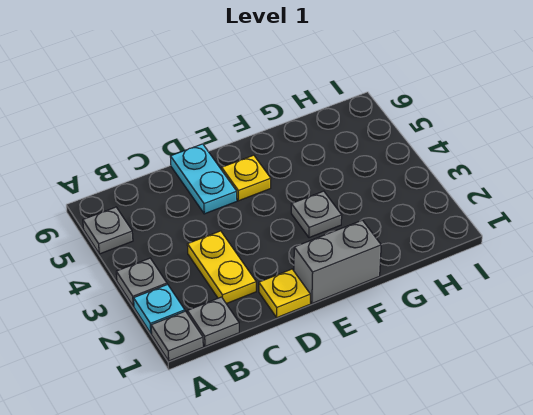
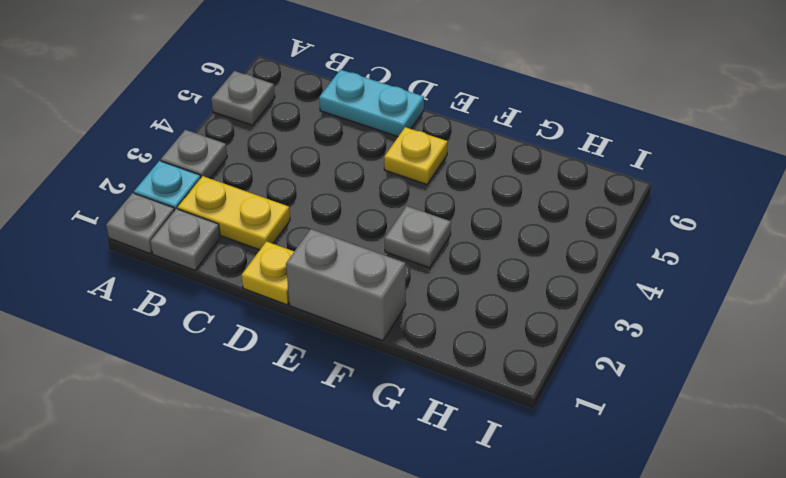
yellow 1x2 plate [187,231,256,304] -> yellow 1x2 plate turned to [178,176,290,250]
cyan 1x2 plate [170,144,237,214] -> cyan 1x2 plate turned to [319,70,424,137]

